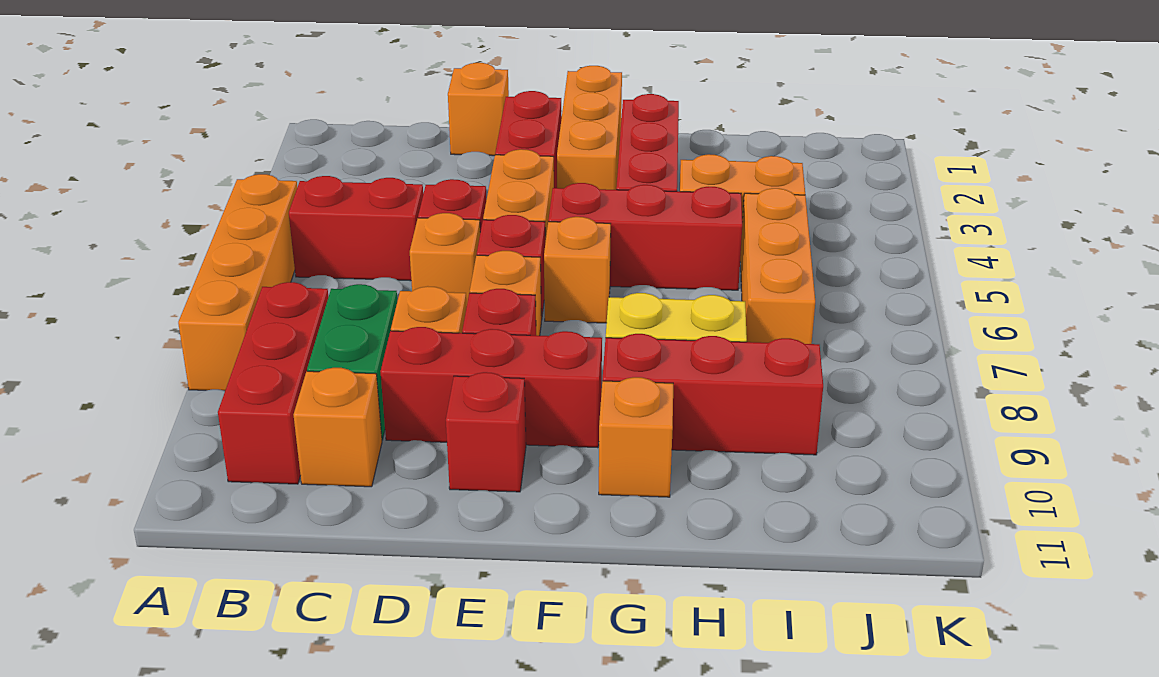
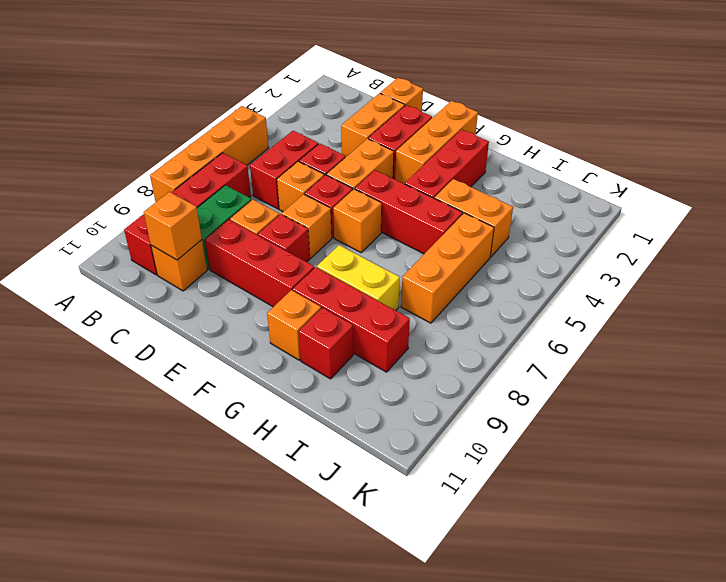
red 1x2 brick [289,176,423,281] -> red 1x2 brick turned to [250,131,318,209]
red 1x3 brick [218,282,328,484] -> red 1x4 brick [124,153,251,275]
none -> orange 1x1 brick [144,192,202,260]
none -> orange 1x2 brick [341,93,405,157]
red 1x1 brick [446,372,526,492] -> red 1x1 brick moved to [299,308,353,379]

